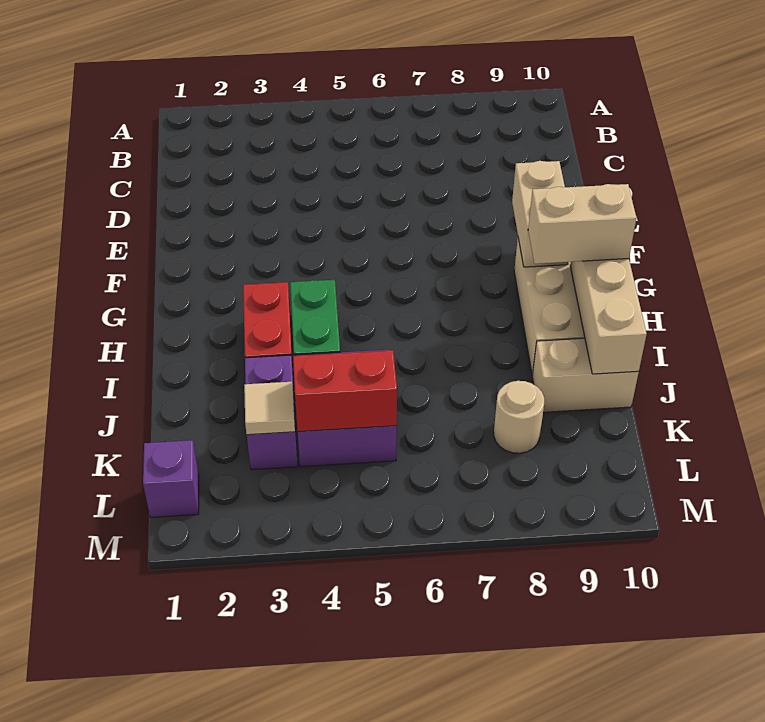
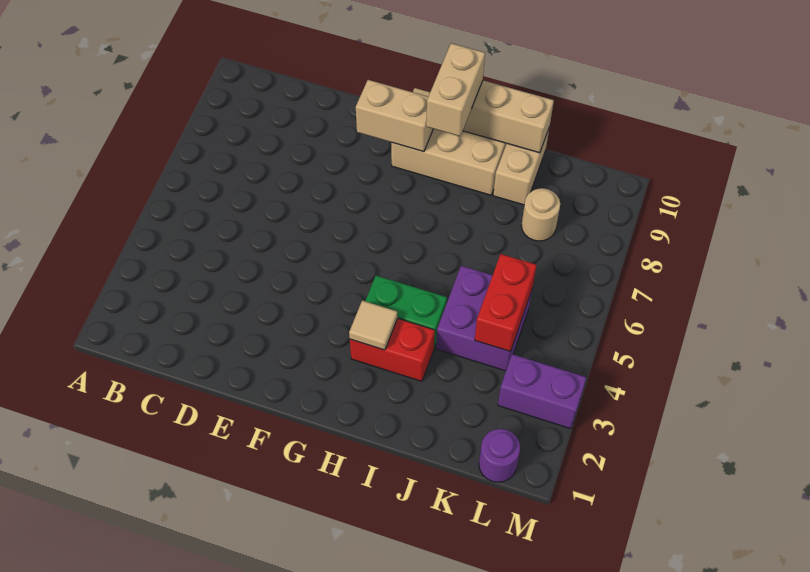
purple 1x2 brick [245,355,298,470] -> purple 1x2 brick moved to [498,354,587,429]
tan 1x1 tile [244,382,295,435] -> tan 1x1 tile moved to [349,301,398,350]
purple 1x1 brick [143,440,199,517] -> purple 1x1 round brick [479,429,520,482]

